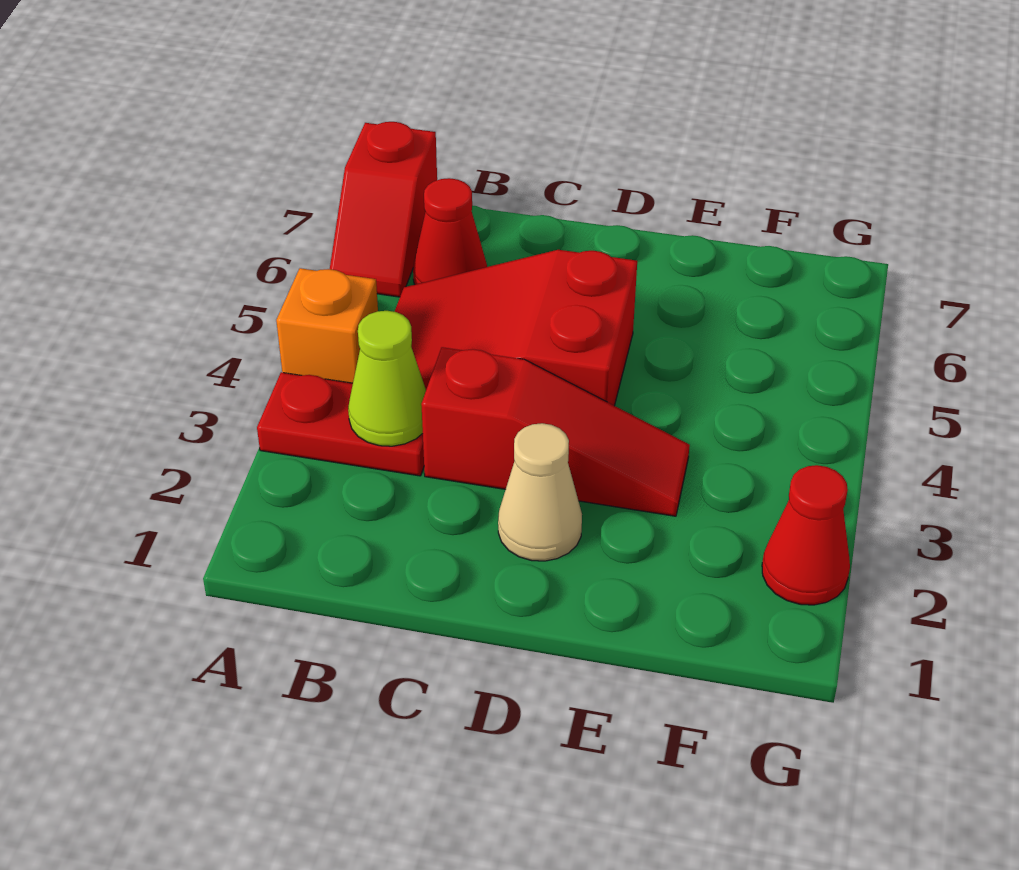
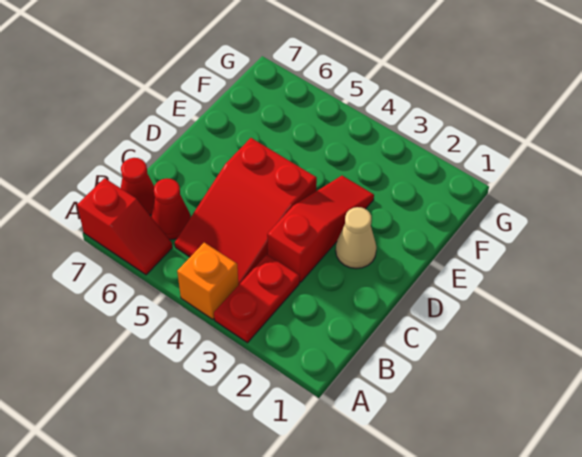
lime 1x1 cone [348,311,426,446] -> none
red 1x1 cone [762,465,850,605] -> red 1x1 cone moved to [121,158,155,215]

